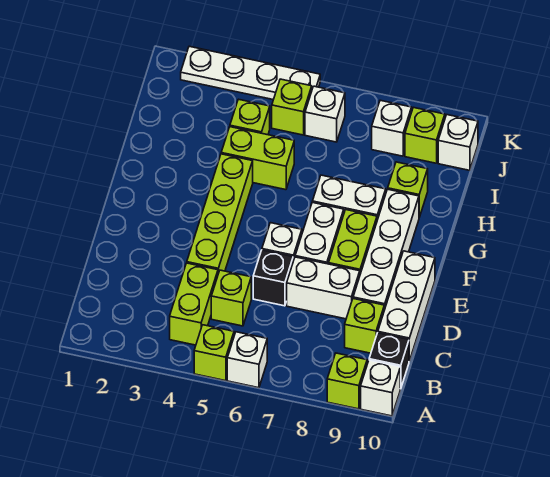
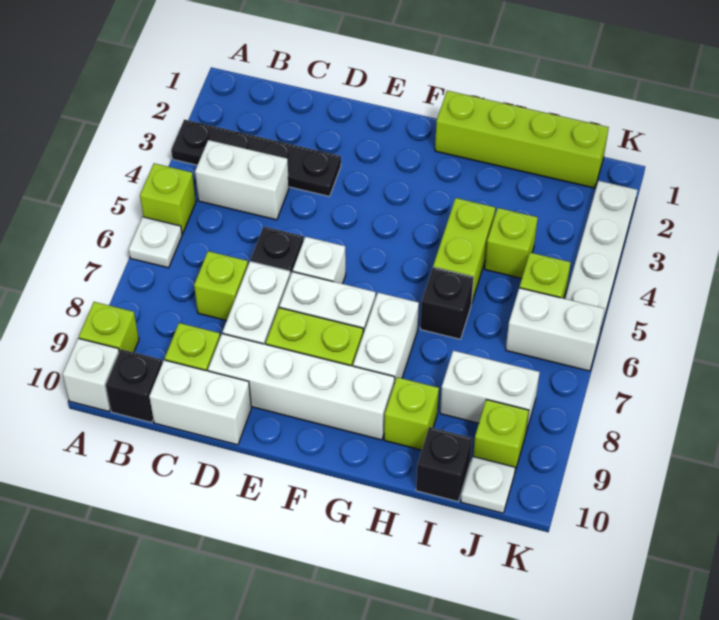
none -> black 1x4 plate [171,119,341,196]
white 1x1 brick [227,332,267,388] -> white 1x1 plate [129,217,182,268]
lime 1x2 brick [170,263,218,345] -> white 1x2 brick [195,140,289,220]
lime 1x1 brick [211,270,251,326] -> lime 1x1 brick moved to [194,251,248,321]
white 1x3 brick [378,251,435,361] -> white 1x2 brick [149,360,251,445]
lime 1x4 brick [187,154,253,273] -> lime 1x4 brick moved to [435,91,609,188]
none -> black 1x1 brick [420,267,474,339]
none -> black 1x1 brick [416,427,472,502]
white 1x1 brick [305,86,345,142] -> white 1x2 brick [506,288,604,371]
white 1x1 brick [372,100,412,156] -> white 1x2 brick [440,351,540,432]
white 1x1 brick [438,115,478,170] -> white 1x1 plate [461,457,515,513]

